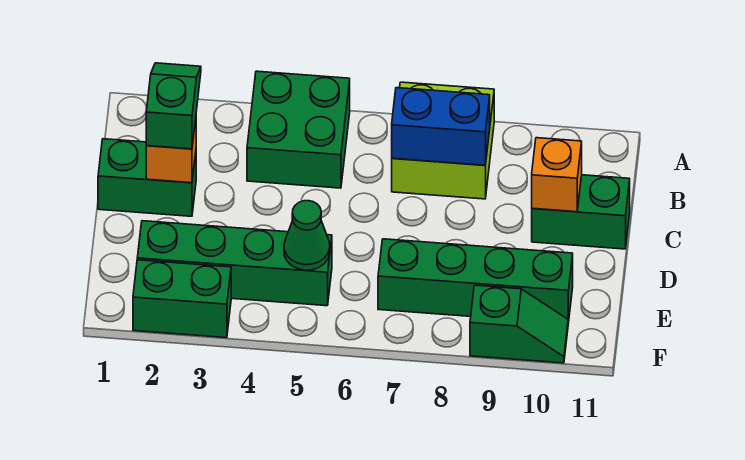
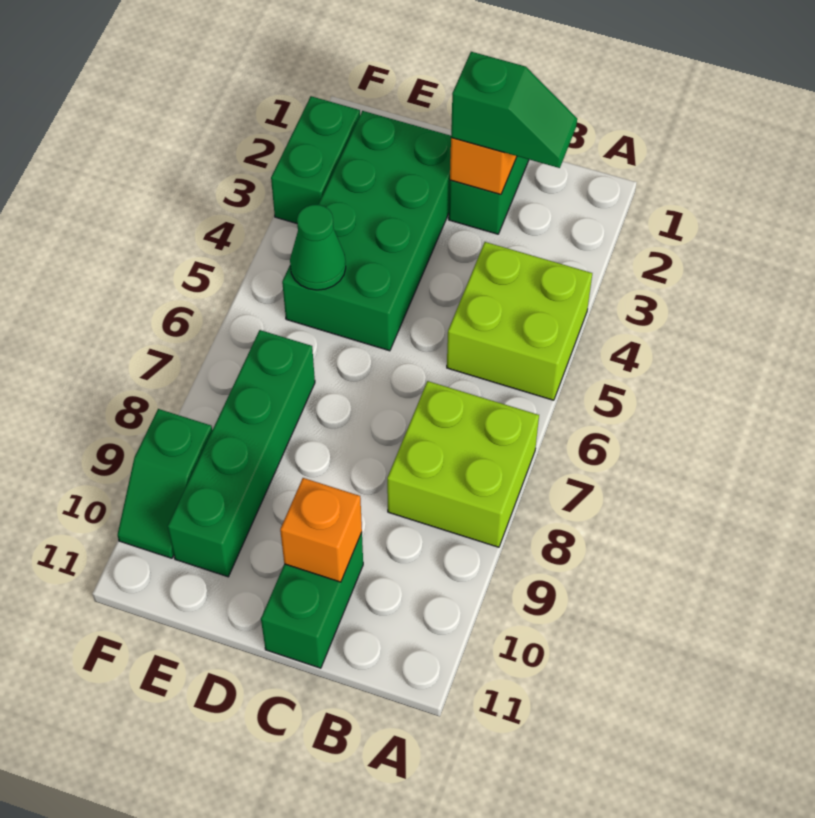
green 2x2 brick [247,71,350,188] -> lime 2x2 brick [447,242,592,400]
blue 1x2 brick [392,88,490,165] -> none
green 1x4 brick [137,221,332,306] -> green 2x4 brick [282,111,451,351]

